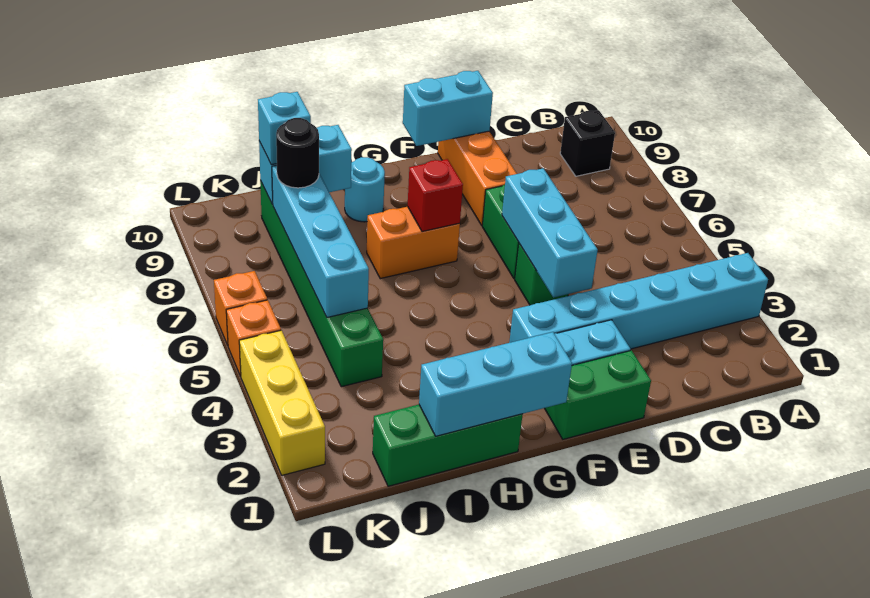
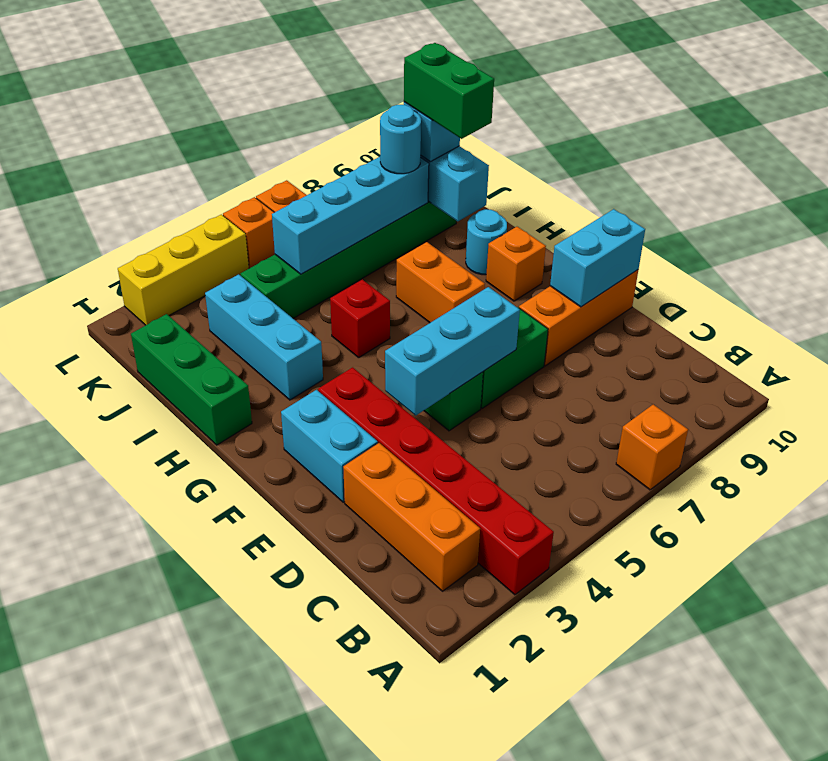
cyan 1x6 brick [509,253,768,349] -> red 1x6 brick [318,367,554,595]
none -> orange 1x1 brick [616,404,688,490]
none -> orange 1x3 brick [343,443,480,591]
black 1x1 brick [560,110,615,176] -> none
green 1x2 brick [545,350,651,439] -> green 1x2 brick moved to [404,43,494,139]
cyan 1x2 brick [403,71,493,146] -> cyan 1x2 brick turned to [550,209,645,307]
cyan 1x3 brick [419,332,572,436] -> cyan 1x3 brick moved to [205,274,323,400]
red 1x1 brick [408,159,463,232] -> red 1x1 brick moved to [330,280,390,358]
none -> orange 1x1 brick [486,227,546,301]
black 1x1 round brick [276,118,319,188] -> cyan 1x1 round brick [380,105,421,174]

